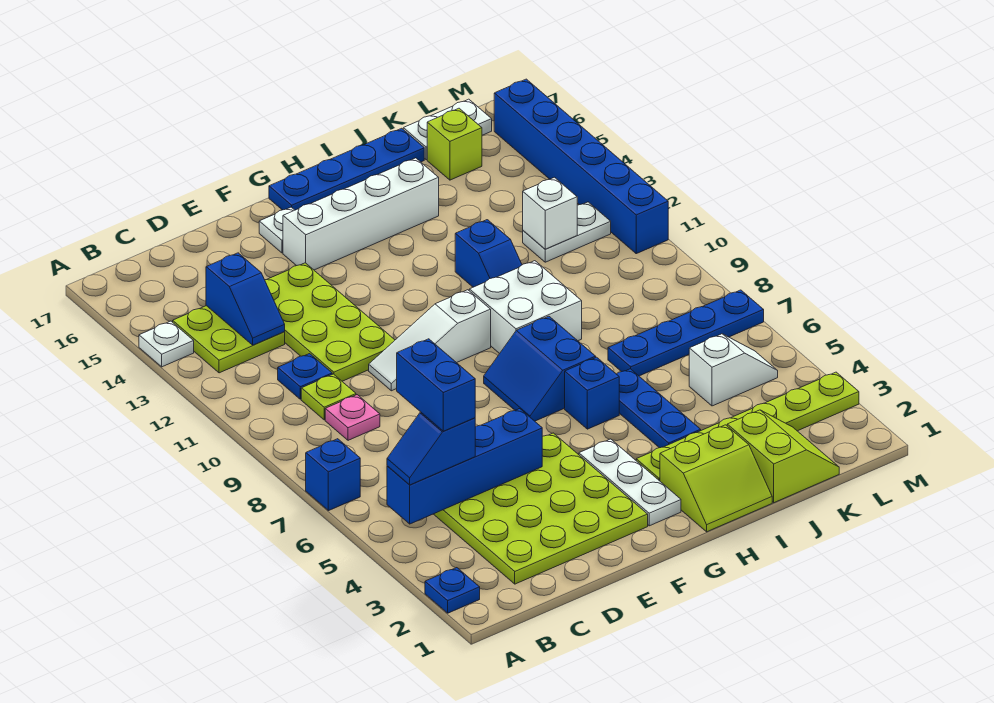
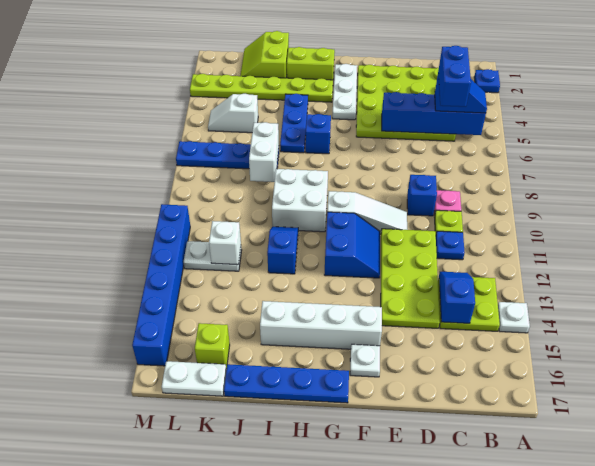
blue 1x1 brick [306,439,360,511] -> blue 1x1 brick moved to [407,175,437,216]
blue 2x2 slope [484,316,596,421] -> blue 2x2 slope moved to [324,212,380,278]
none -> white 1x2 brick [249,122,279,182]

